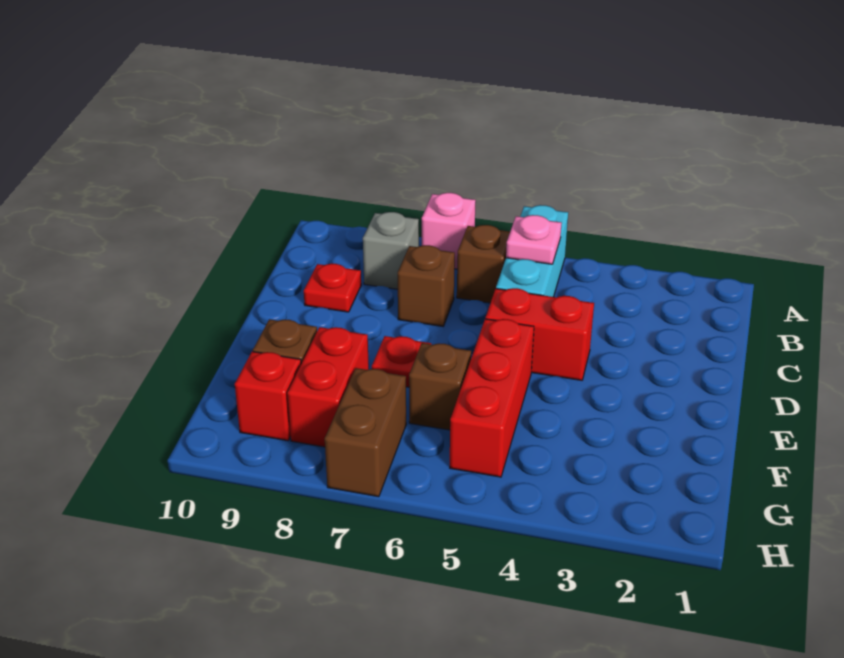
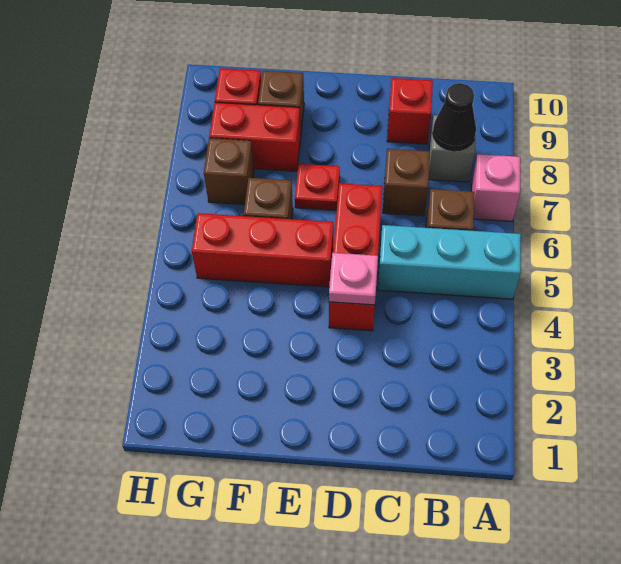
pink 1x1 plate [506,215,561,264] -> pink 1x1 plate moved to [329,253,378,305]
none -> black 1x1 cone [433,83,476,151]
red 1x1 plate [304,264,361,312] -> red 1x1 brick [387,78,433,144]
red 1x2 brick [485,288,594,380] -> red 1x3 brick [329,183,382,331]
brown 1x2 brick [325,368,406,497] -> brown 1x1 brick [204,138,254,205]

